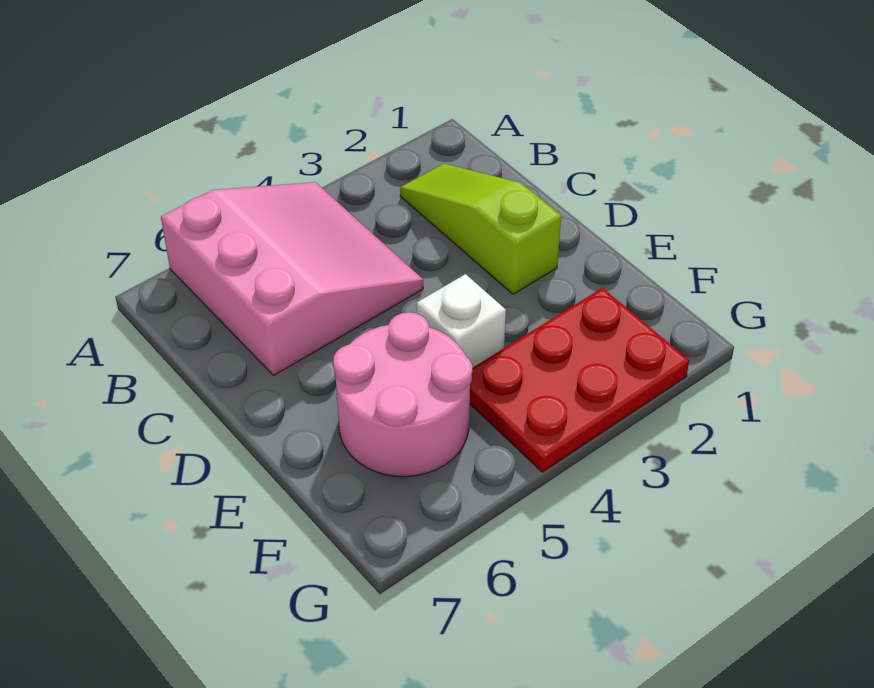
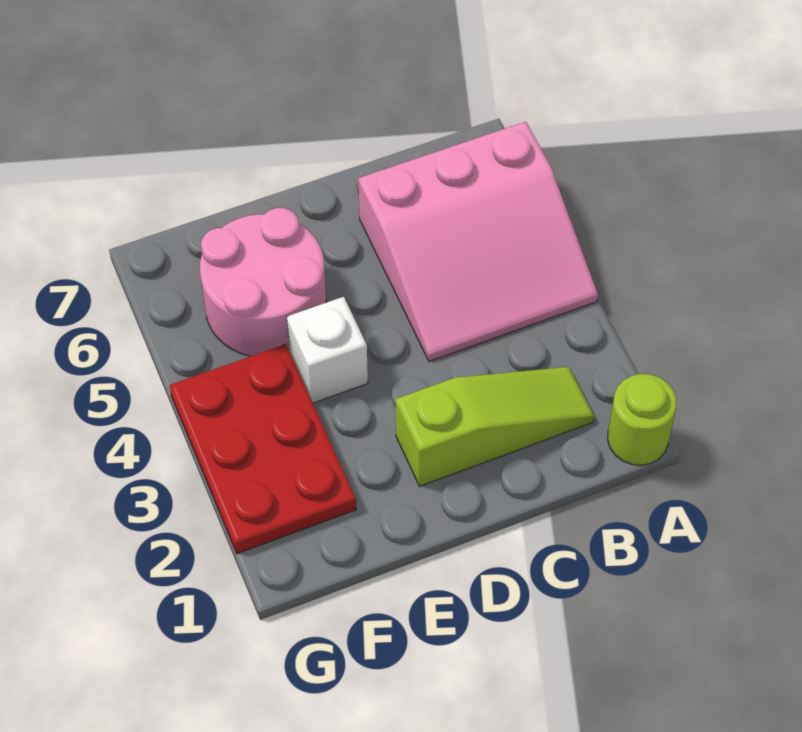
none -> lime 1x1 round brick [608,374,676,465]

